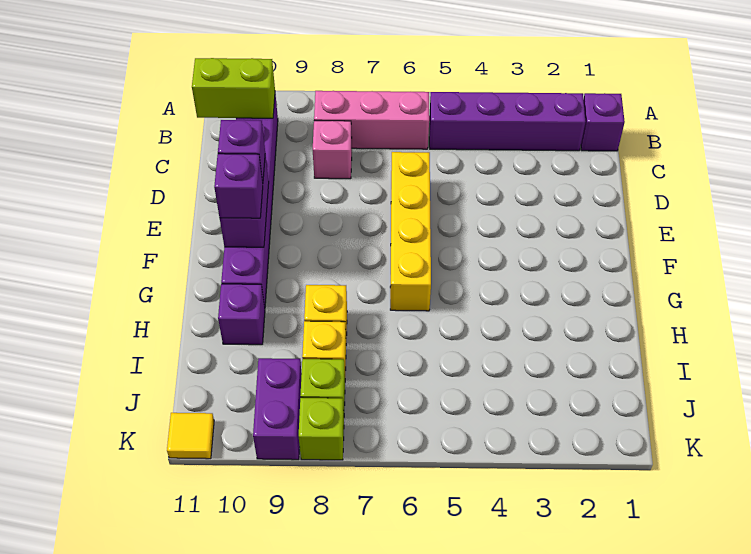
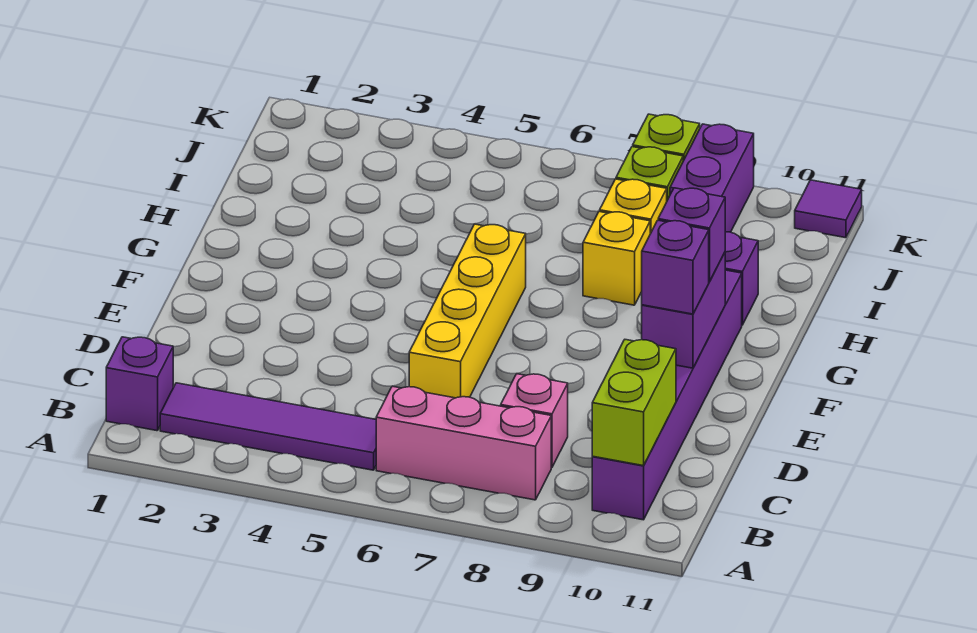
purple 1x4 brick [429,92,585,151] -> purple 1x4 tile [160,383,376,470]
lime 1x2 brick [192,58,275,118] -> lime 1x2 brick turned to [592,340,676,466]
yellow 1x1 tile [167,413,214,459] -> purple 1x1 tile [795,180,862,238]

